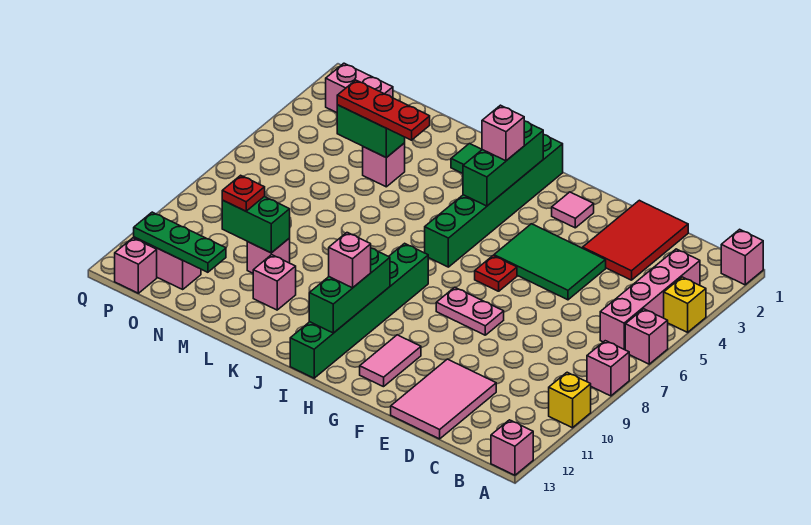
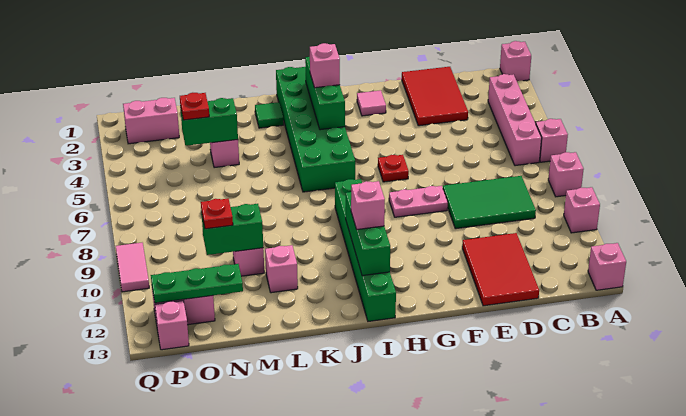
yellow 1x1 brick [664,277,706,332] -> none
yellow 1x1 brick [549,372,591,428] -> pink 1x1 brick [564,187,600,233]
pink 2x3 tile [391,359,496,439] -> red 2x3 tile [462,233,539,306]
green 2x3 tile [494,224,606,300] -> green 2x3 tile moved to [443,176,536,229]
pink 1x2 tile [360,335,421,387] -> pink 1x2 tile moved to [116,243,149,292]
green 1x6 brick [425,135,563,267] -> green 2x6 brick [276,67,355,192]
red 1x3 plate [337,80,430,140] -> red 1x1 plate [180,93,209,120]

